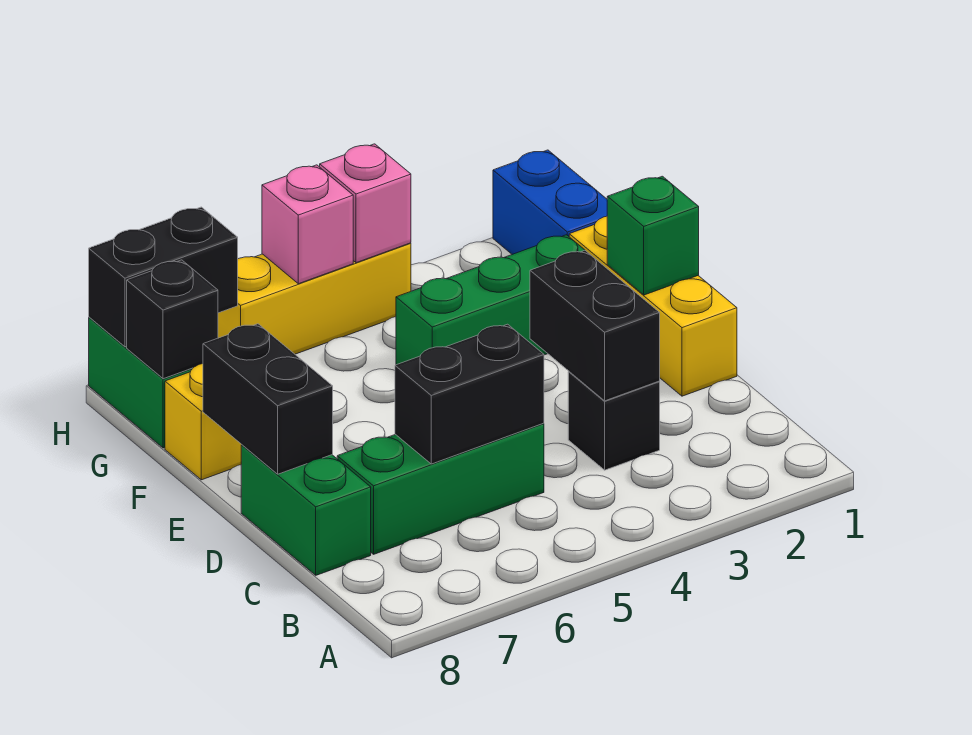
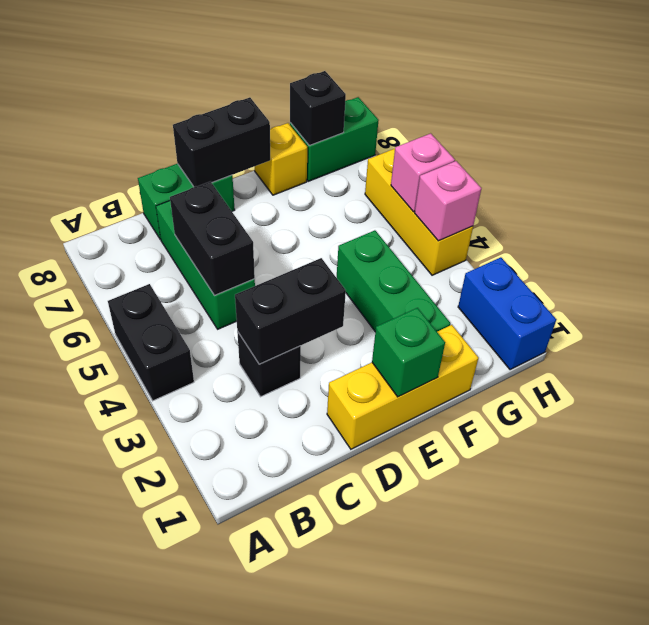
blue 1x2 brick [493,150,607,254] -> blue 1x2 brick turned to [458,257,556,370]
black 1x2 brick [89,207,238,347] -> black 1x2 brick moved to [108,284,194,401]

